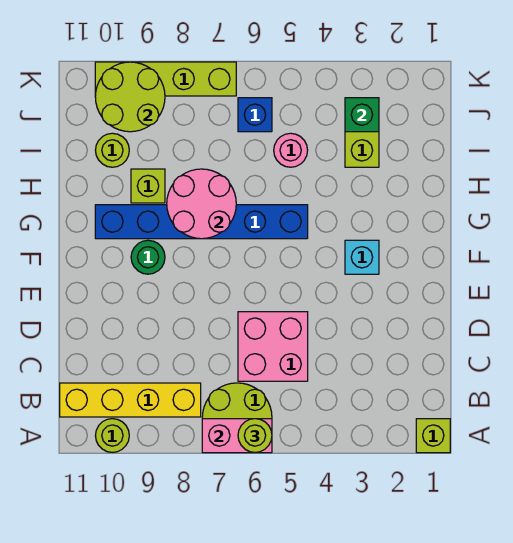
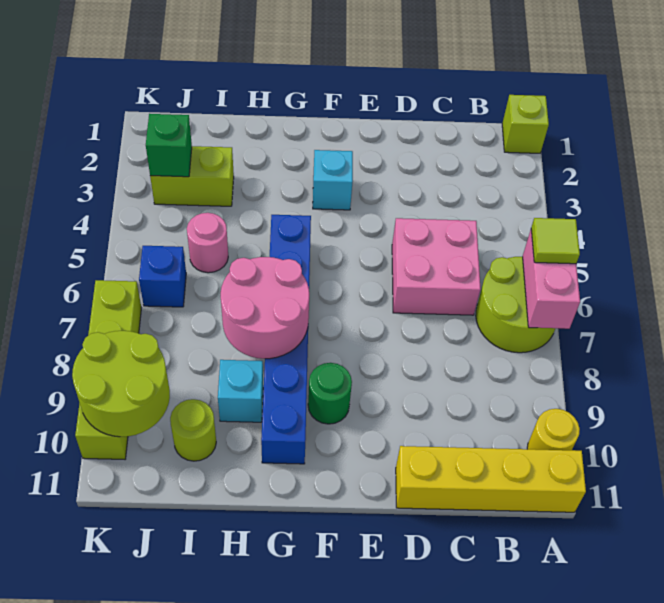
lime 1x1 round brick [238,419,272,452] -> lime 1x1 tile [531,218,580,264]
lime 1x1 round brick [95,419,129,452] -> yellow 1x1 round brick [527,409,580,450]
yellow 1x4 brick [60,383,201,417] -> yellow 1x4 brick turned to [396,446,586,512]
lime 1x1 brick [131,169,165,203] -> cyan 1x1 brick [218,360,263,422]

